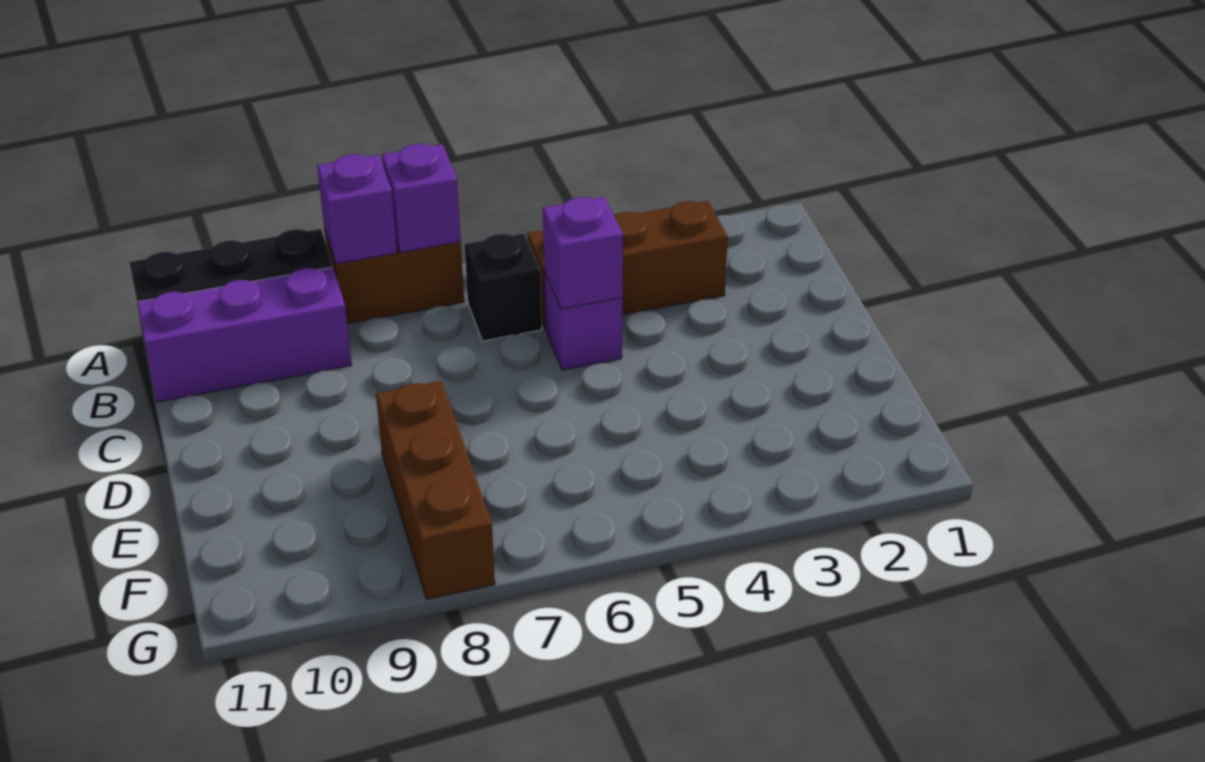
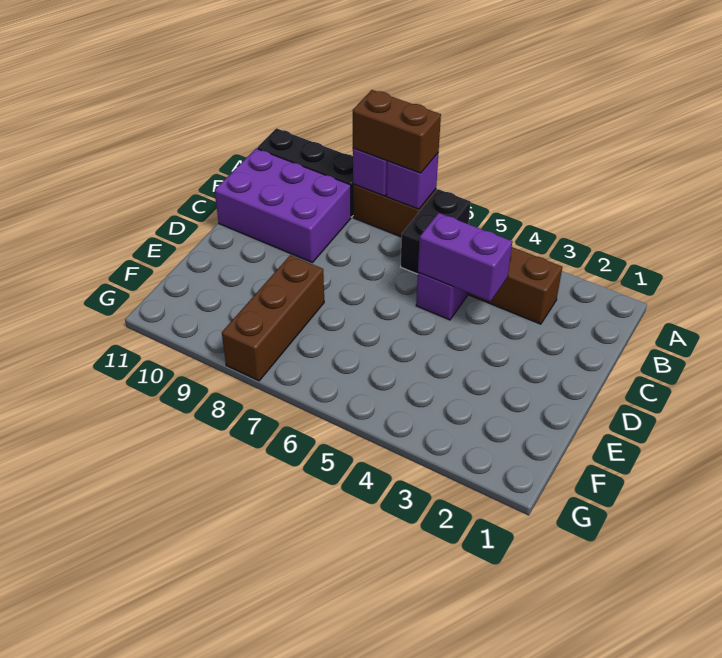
none -> brown 1x2 brick [353,90,441,173]
black 1x1 brick [465,233,542,341] -> black 1x2 brick [401,189,471,274]
purple 1x3 brick [137,267,351,402] -> purple 2x3 brick [215,148,351,263]
purple 1x1 brick [543,197,623,309] -> purple 1x2 brick [418,213,512,301]

